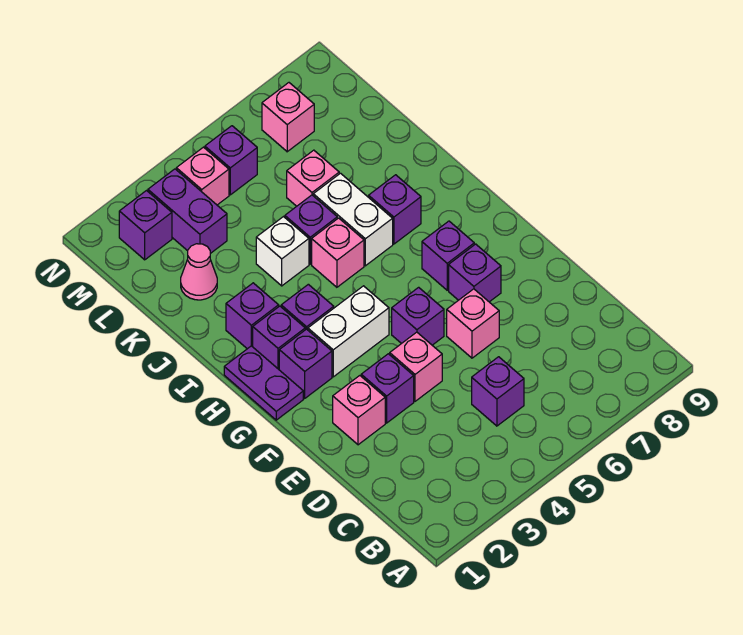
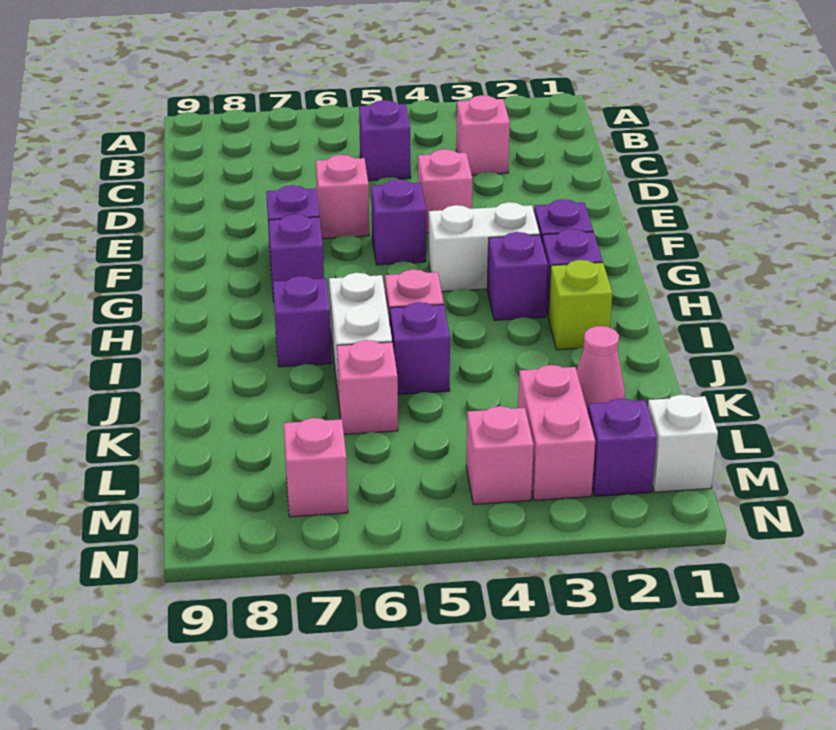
pink 1x1 brick [333,376,385,445] -> pink 1x1 brick moved to [456,95,510,175]
purple 1x1 brick [361,354,414,423] -> none
purple 1x2 plate [224,346,303,420] -> none
purple 1x1 brick [226,283,279,349] -> lime 1x1 brick [548,260,613,350]
white 1x1 brick [256,217,309,286] -> white 1x1 brick moved to [648,395,718,492]
purple 1x2 brick [148,169,227,254] -> pink 1x2 brick [518,365,595,500]
purple 1x1 brick [205,126,257,195] -> none

